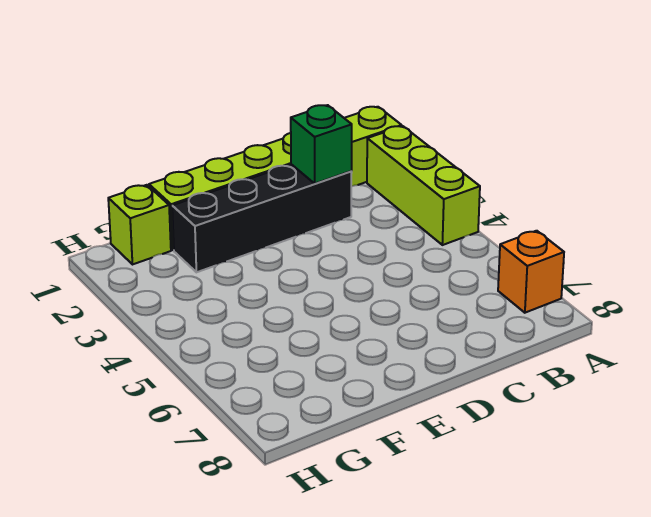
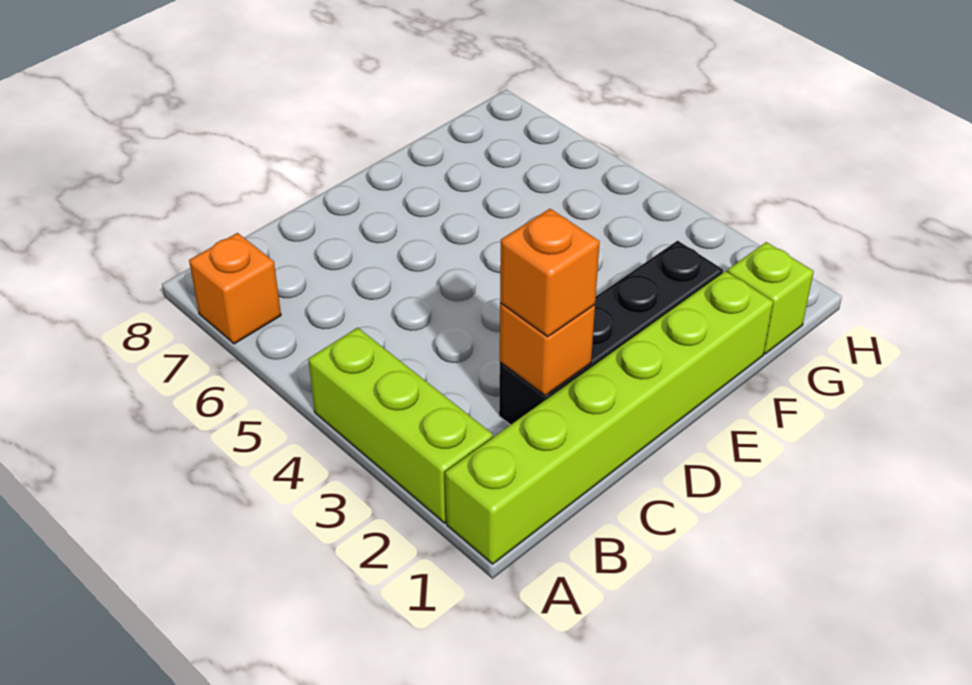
green 1x1 brick [291,105,352,184] -> orange 1x1 brick [500,303,595,396]
none -> orange 1x1 brick [500,209,600,337]

